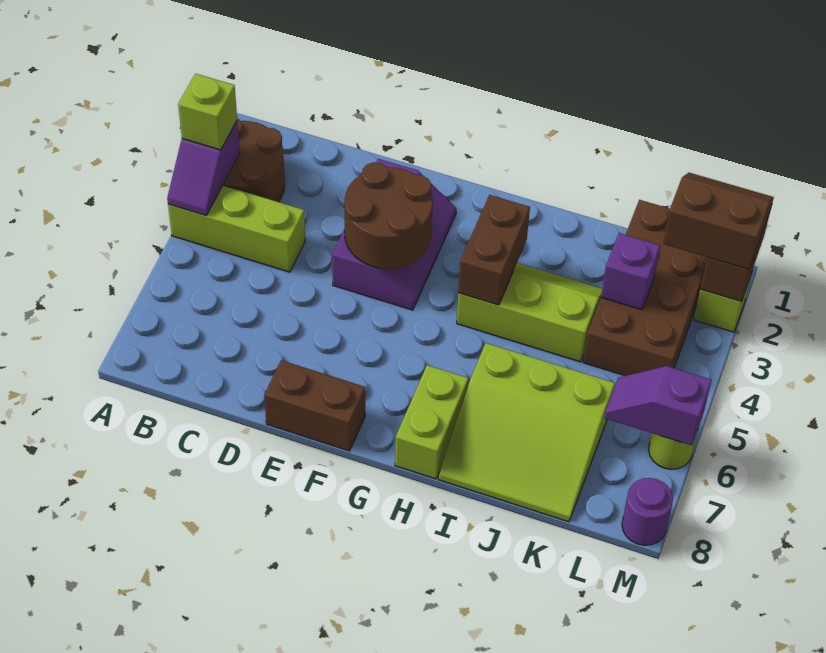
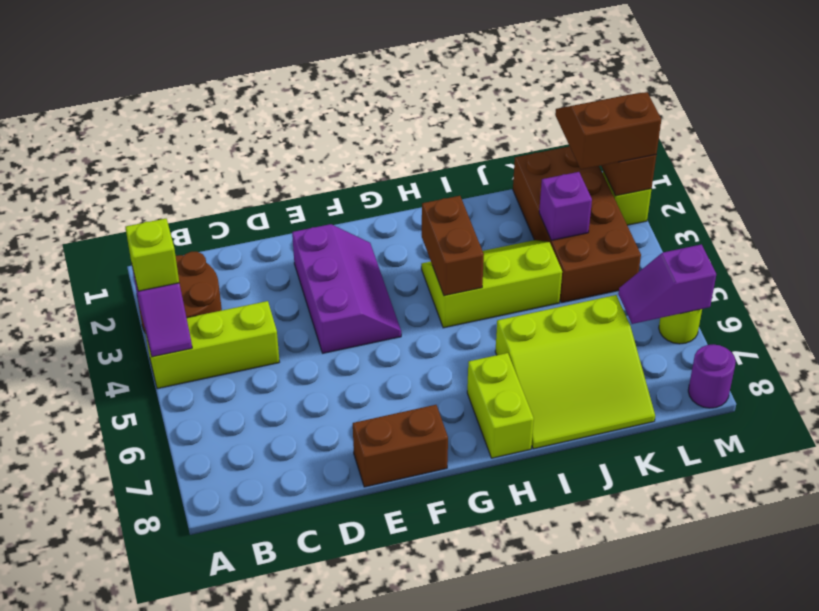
brown 2x2 round brick [344,162,433,269] -> none

